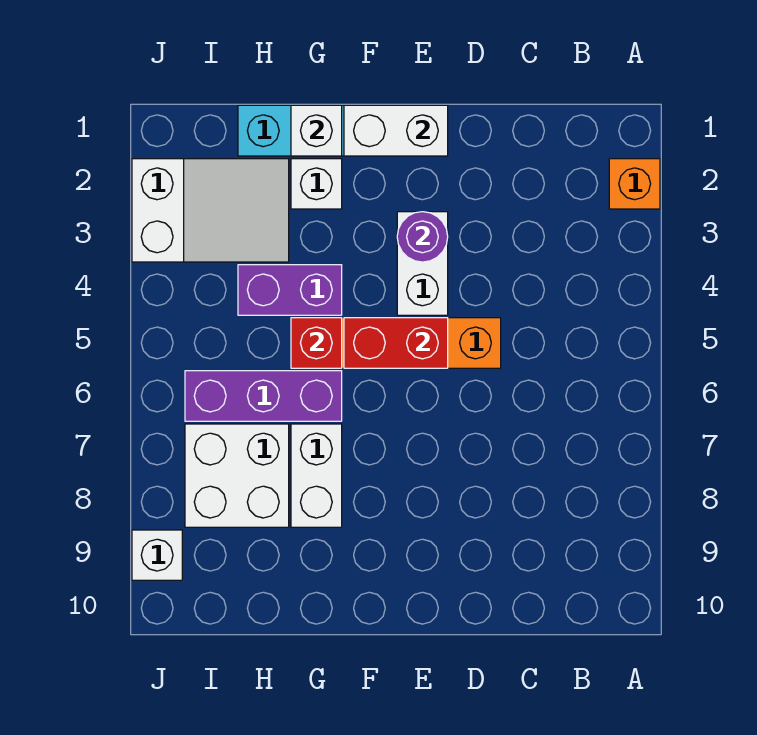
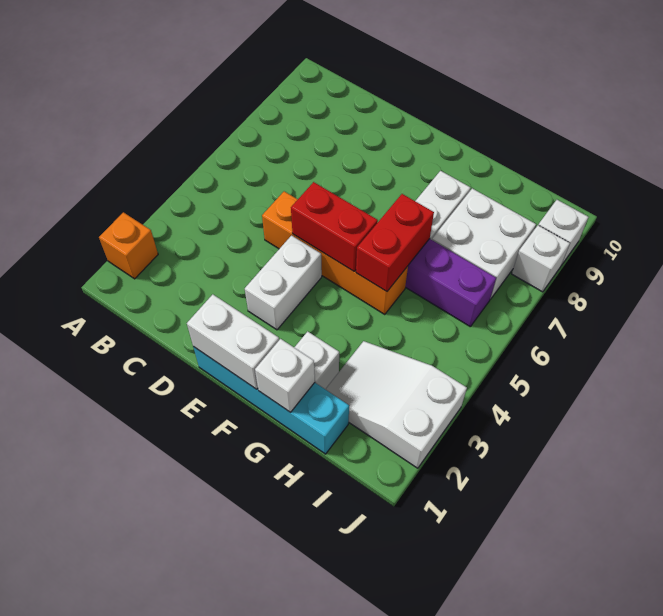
purple 1x1 round brick [397,212,448,262] -> none
purple 1x2 brick [238,265,342,315] -> none
red 1x1 brick [291,318,342,368] -> red 1x2 brick [356,194,434,292]
none -> white 1x1 brick [512,225,570,292]

